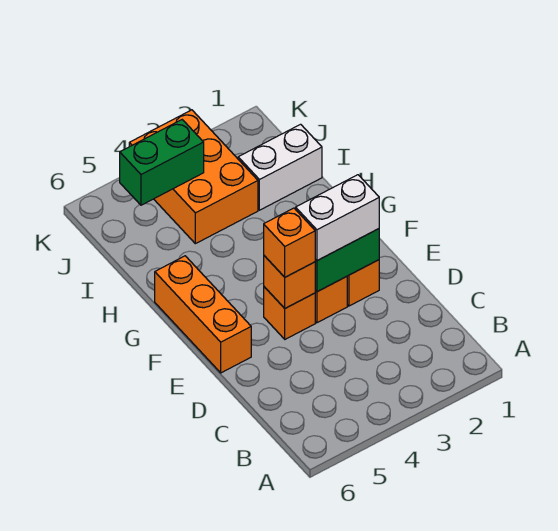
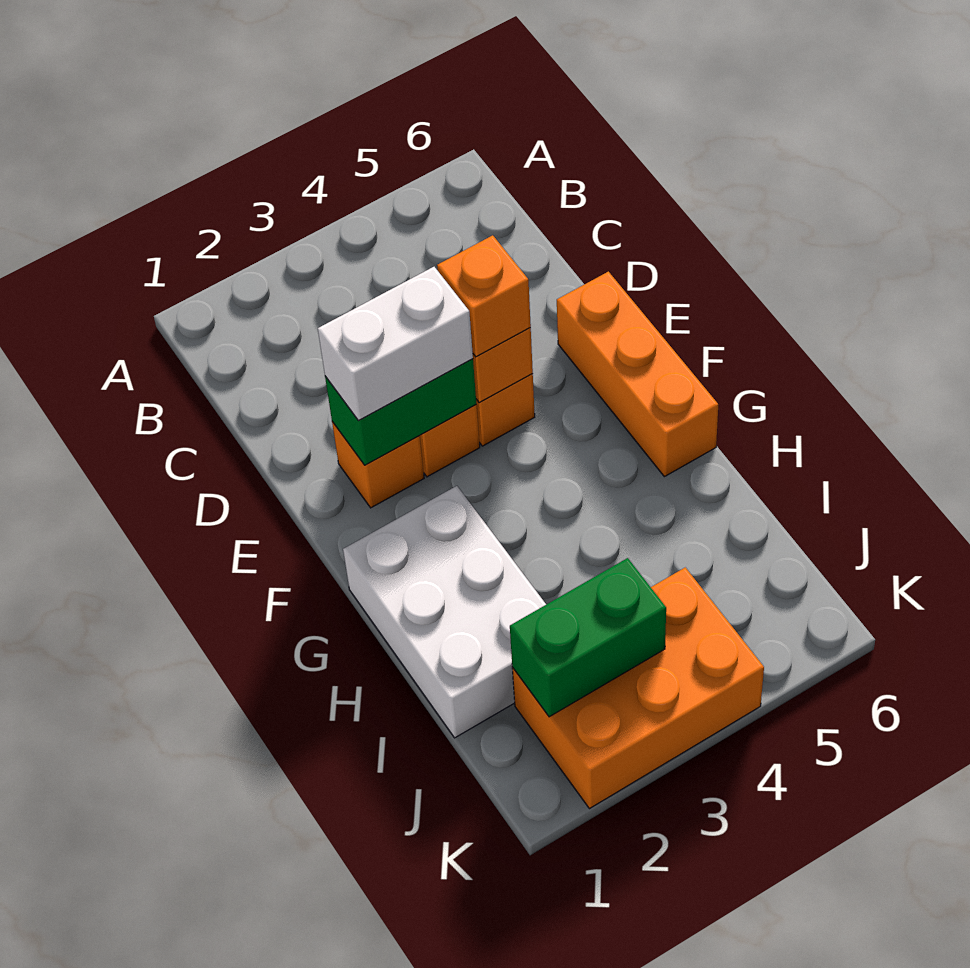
white 1x2 brick [238,124,322,210] -> white 2x3 brick [343,486,546,738]
orange 2x3 brick [129,110,258,244] -> orange 2x3 brick turned to [512,567,764,809]
green 1x2 brick [120,120,204,205] -> green 1x2 brick moved to [510,558,666,717]

